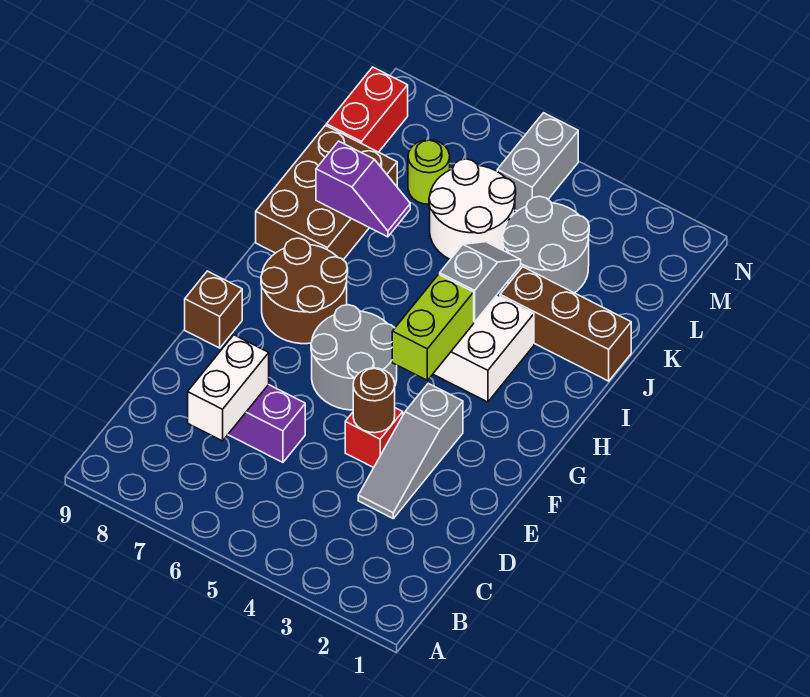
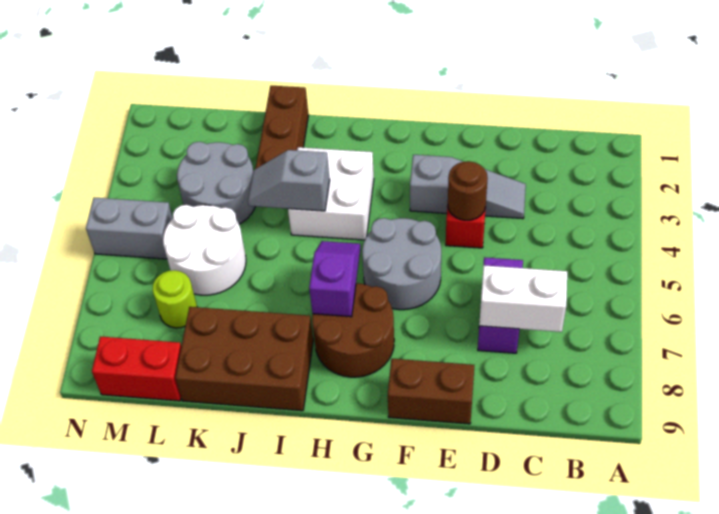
brown 1x1 brick [185,271,242,348] -> brown 1x2 brick [388,359,474,424]
lime 1x2 brick [392,274,474,380] -> none
purple 1x2 slope [316,141,410,237] -> purple 1x2 slope moved to [309,241,360,317]

